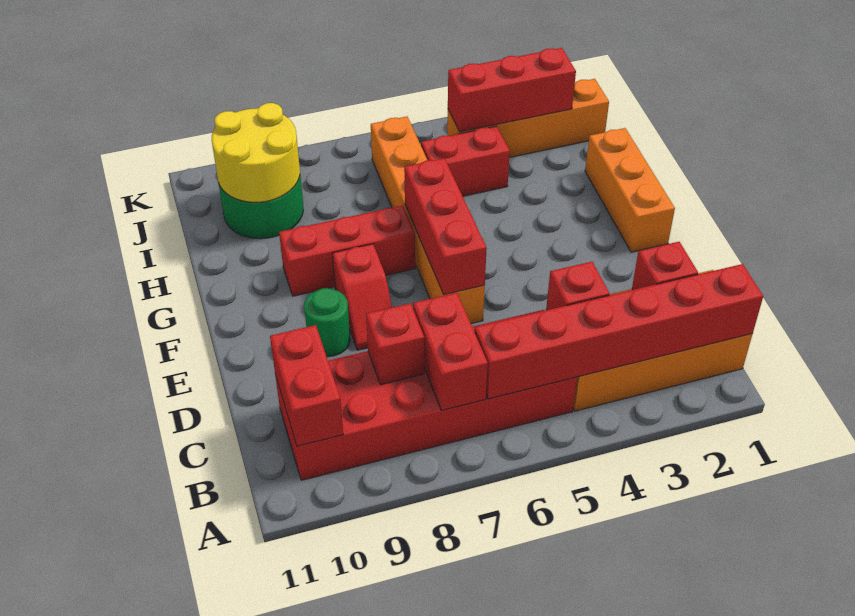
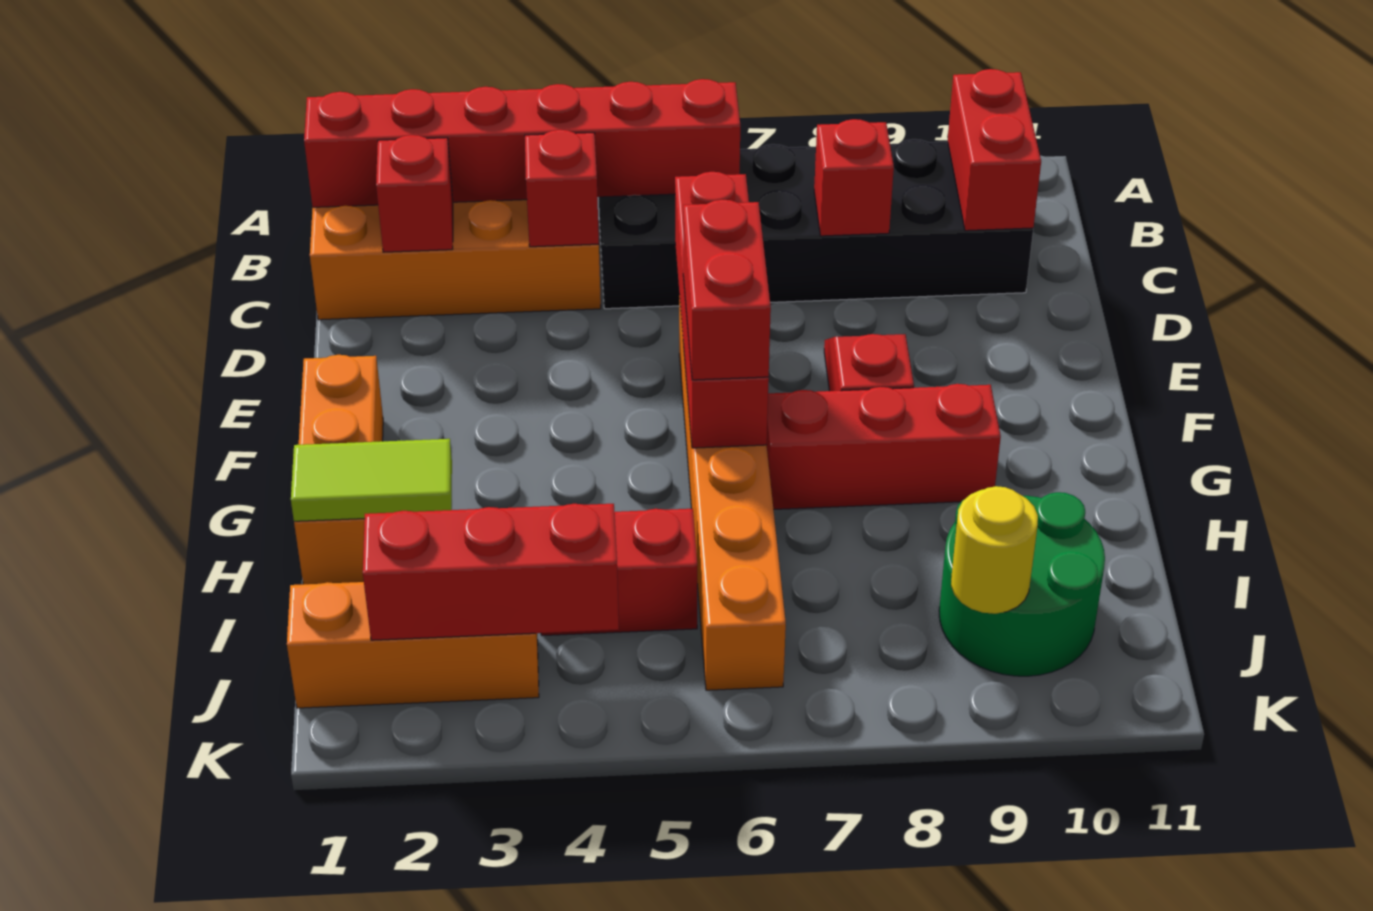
red 2x6 brick [275,310,577,480] -> black 2x6 brick [599,139,1033,309]
red 1x2 brick [413,293,488,410] -> red 1x2 brick moved to [683,199,771,380]
red 1x3 brick [404,158,487,294] -> red 1x4 brick [675,172,769,448]
green 1x1 round brick [304,288,350,357] -> none
none -> lime 1x2 tile [291,439,452,521]
yellow 2x2 round brick [212,103,300,202] -> yellow 1x1 round brick [951,486,1038,614]
orange 1x4 brick [447,79,609,158] -> orange 1x3 brick [287,582,539,708]

